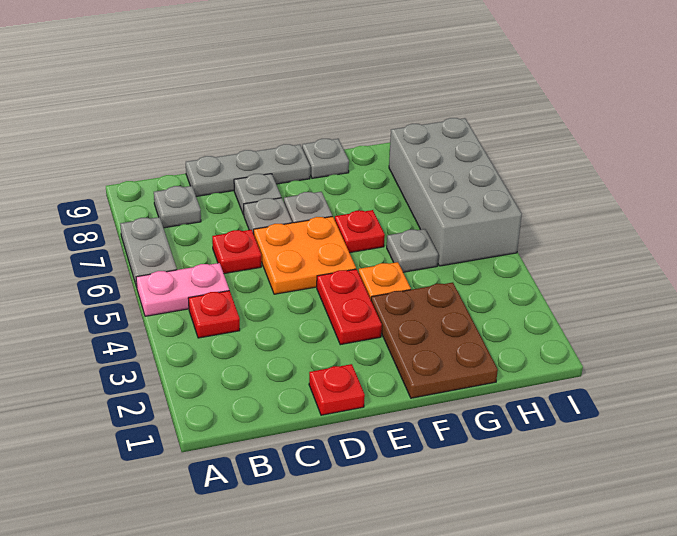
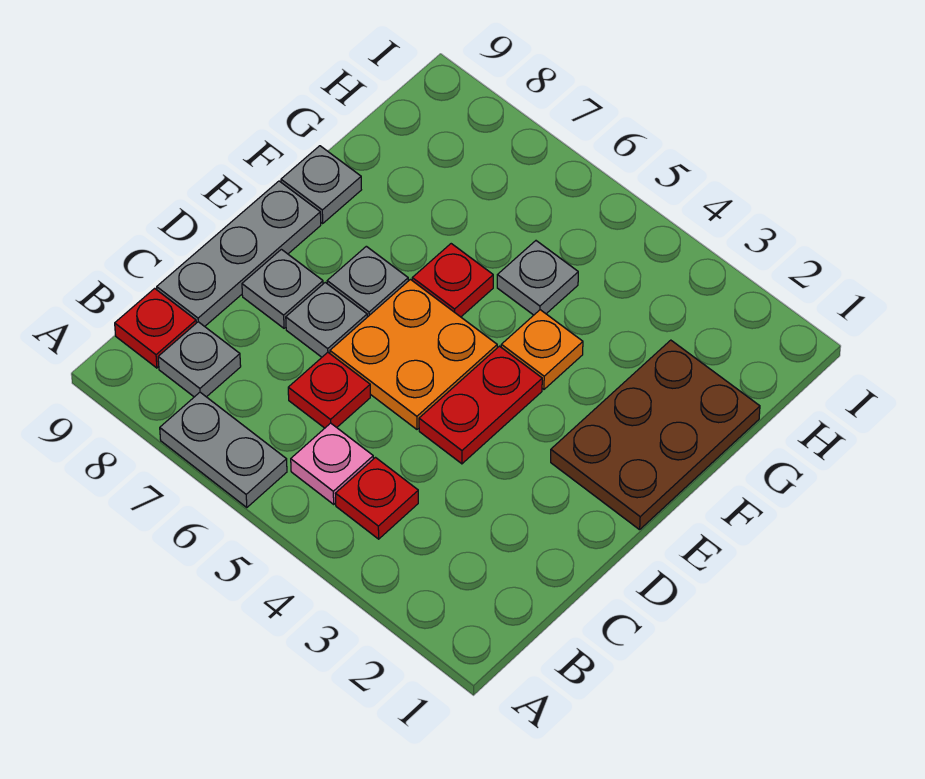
pink 1x2 plate [136,263,229,316] -> pink 1x1 plate [291,423,373,504]
red 1x1 plate [309,364,365,415] -> red 1x1 plate moved to [115,288,196,368]
red 1x2 plate [317,269,382,345] -> red 1x2 plate turned to [419,346,542,464]
brown 2x3 plate [371,283,498,398] -> brown 2x3 plate turned to [551,340,760,530]
grey 2x4 brick [389,118,522,266] -> none

